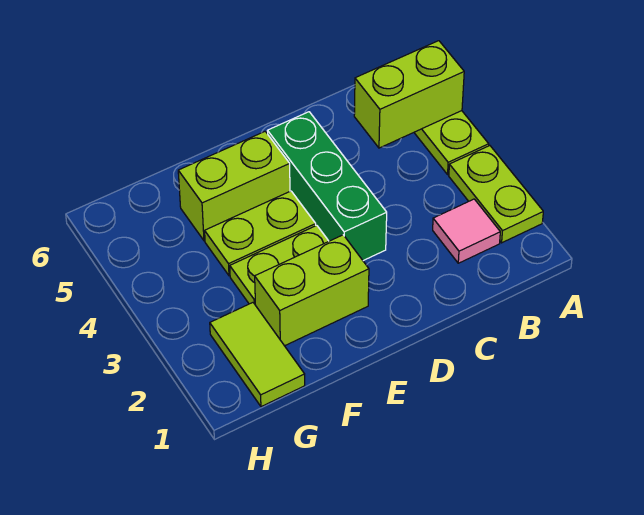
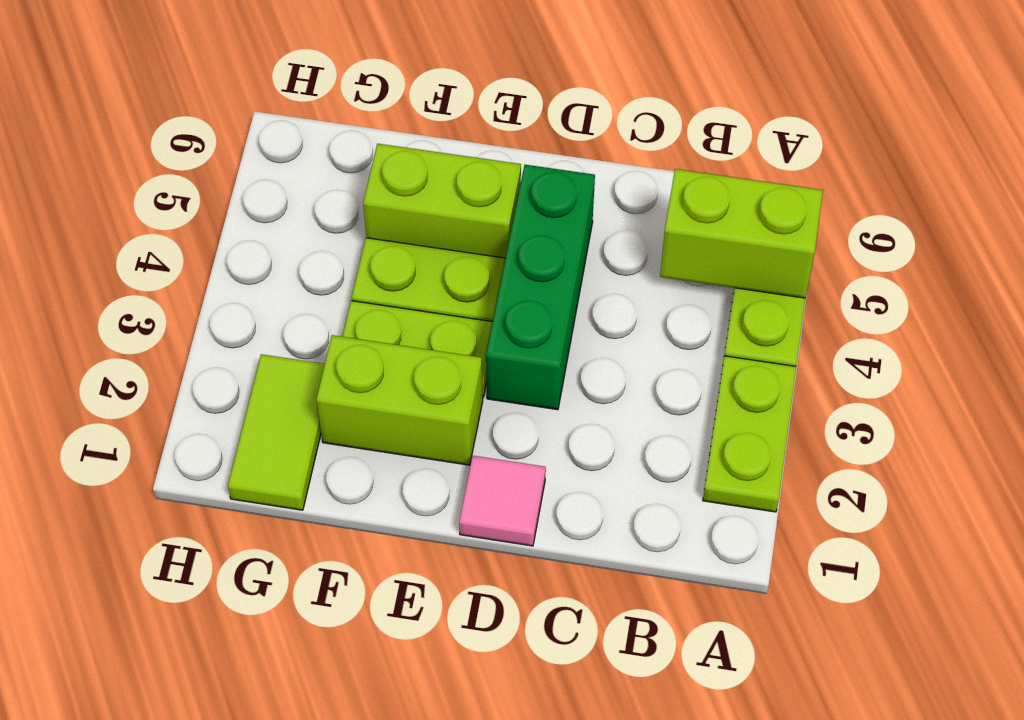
pink 1x1 tile [433,199,500,263] -> pink 1x1 tile moved to [459,456,546,546]

